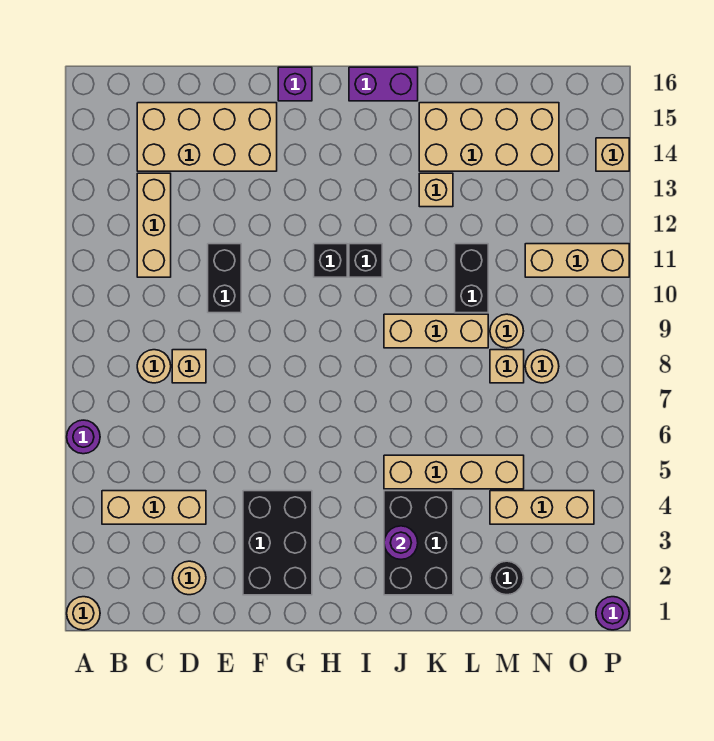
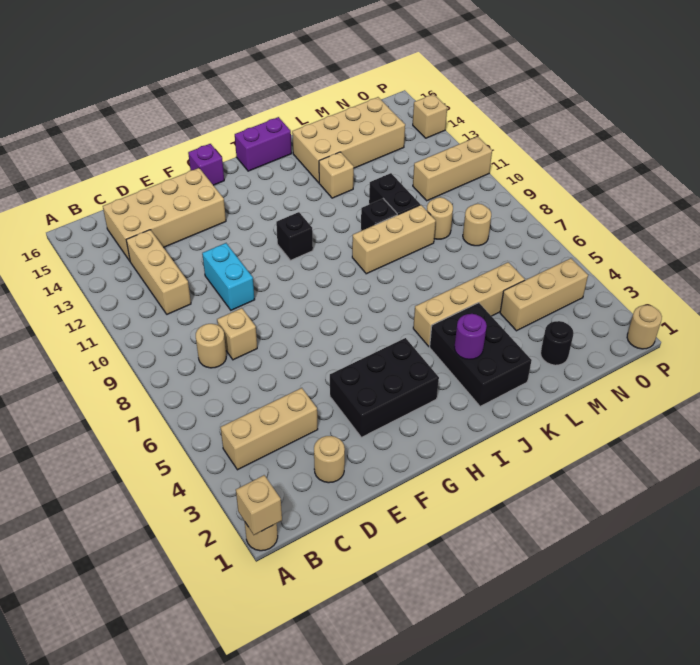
purple 1x1 round brick [67,420,100,454] -> none
black 1x2 brick [208,244,241,313] -> cyan 1x2 brick [202,243,255,310]
black 2x3 brick [243,491,312,595] -> black 2x3 brick turned to [330,338,439,437]
black 1x1 brick [349,244,382,277] -> black 1x1 brick moved to [361,199,397,231]
tan 1x1 brick [490,350,524,383] -> tan 1x1 brick moved to [236,475,282,535]
purple 1x1 round brick [596,597,629,630] -> tan 1x1 round brick [627,305,662,349]

